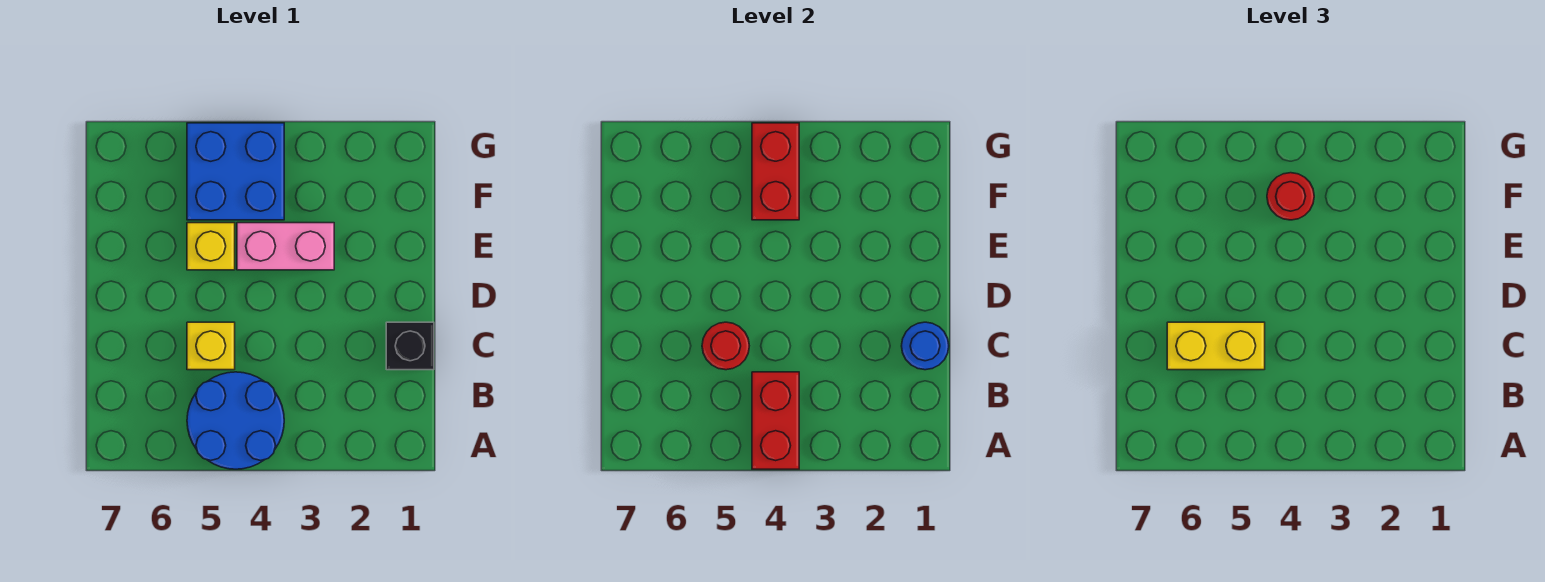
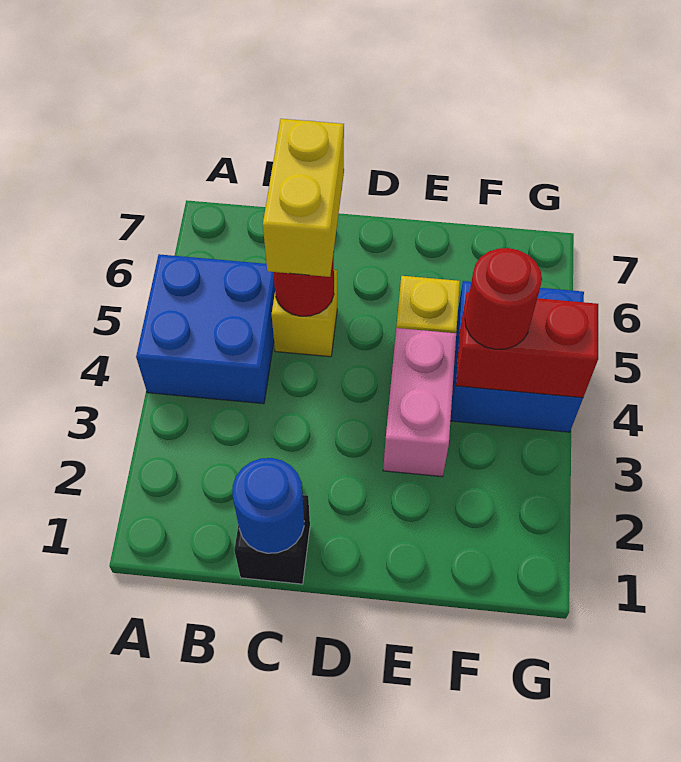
blue 2x2 round brick [187,372,284,469] -> blue 2x2 brick [136,254,275,404]
red 1x2 brick [752,372,799,469] -> none

